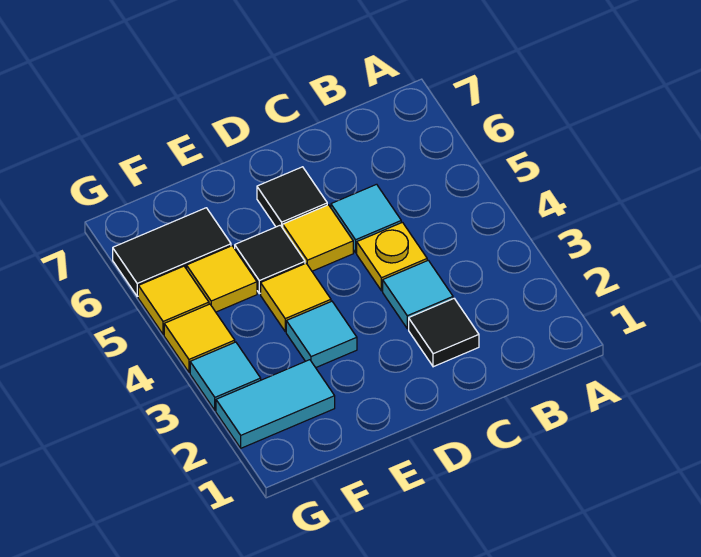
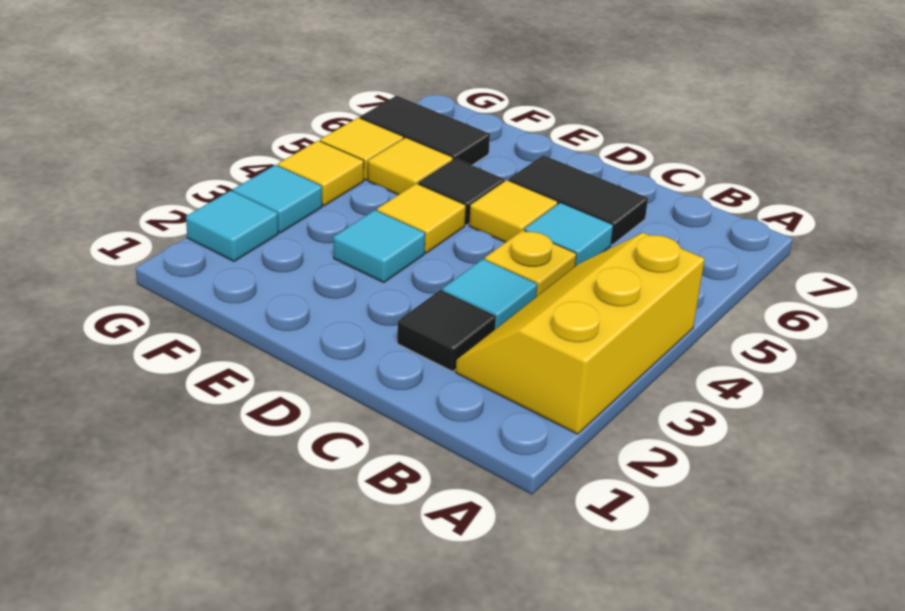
none -> yellow 2x3 slope [456,233,705,434]
black 1x1 tile [257,167,327,228] -> black 1x2 tile [509,155,648,245]
cyan 1x2 tile [216,360,335,448] -> cyan 1x1 tile [186,191,278,261]

